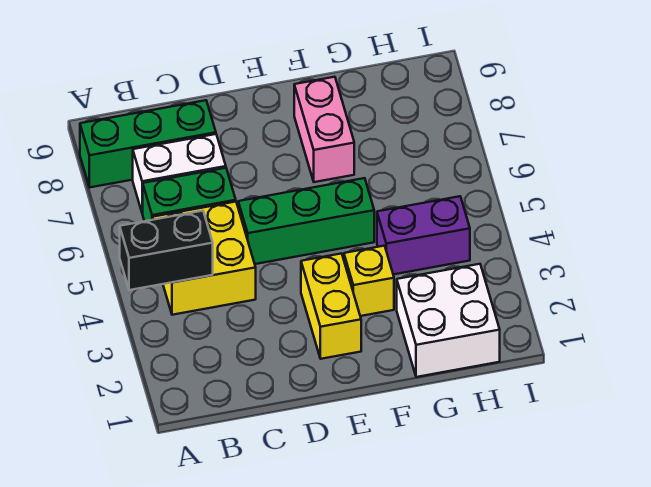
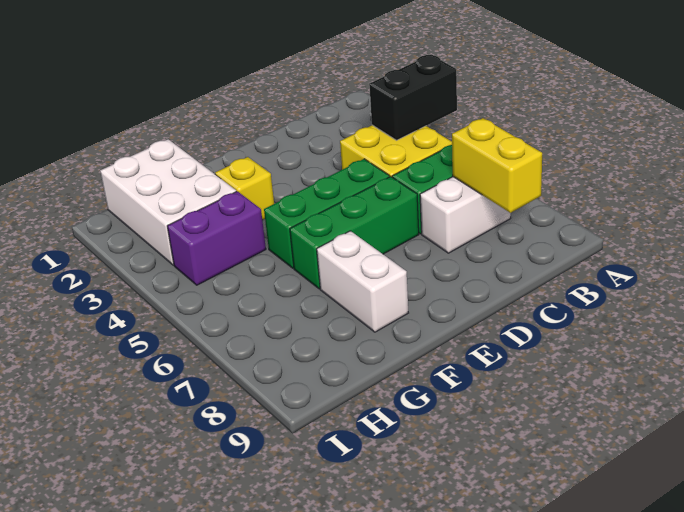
green 1x3 brick [80,100,216,187] -> green 1x3 brick moved to [290,177,419,289]
yellow 1x2 brick [301,253,361,359] -> yellow 1x2 brick moved to [452,118,542,213]
pink 1x2 brick [294,77,354,182] -> white 1x2 brick [317,231,408,332]
white 2x2 brick [397,264,500,377] -> white 2x3 brick [100,139,236,265]

